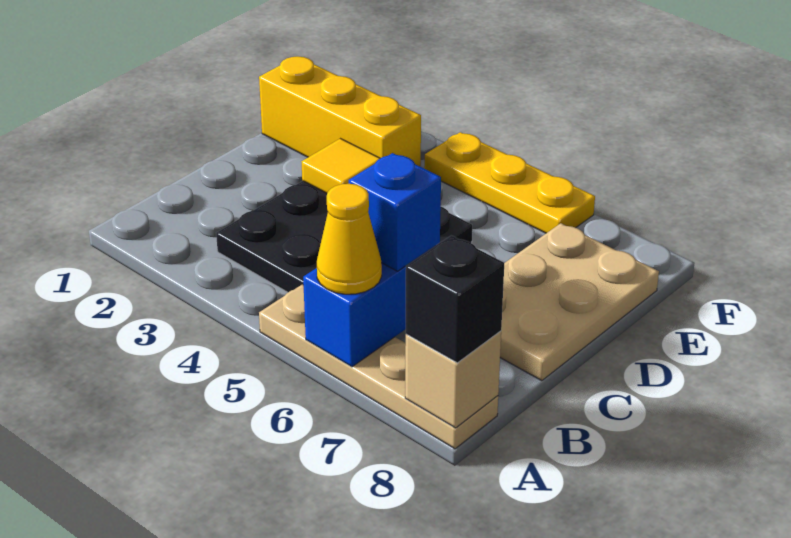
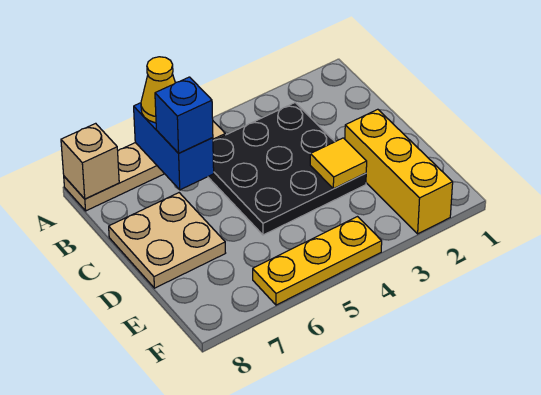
black 1x1 brick [406,235,504,363] -> none
tan 2x3 plate [500,223,659,381] -> tan 2x2 plate [109,193,225,288]
yellow 1x3 brick [259,57,421,167] -> yellow 1x3 brick turned to [345,109,453,234]

